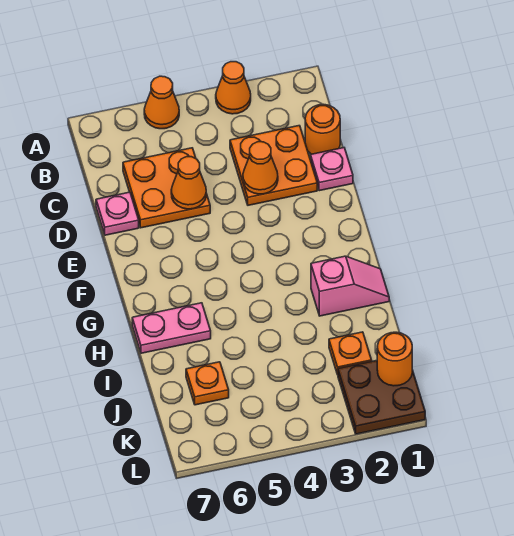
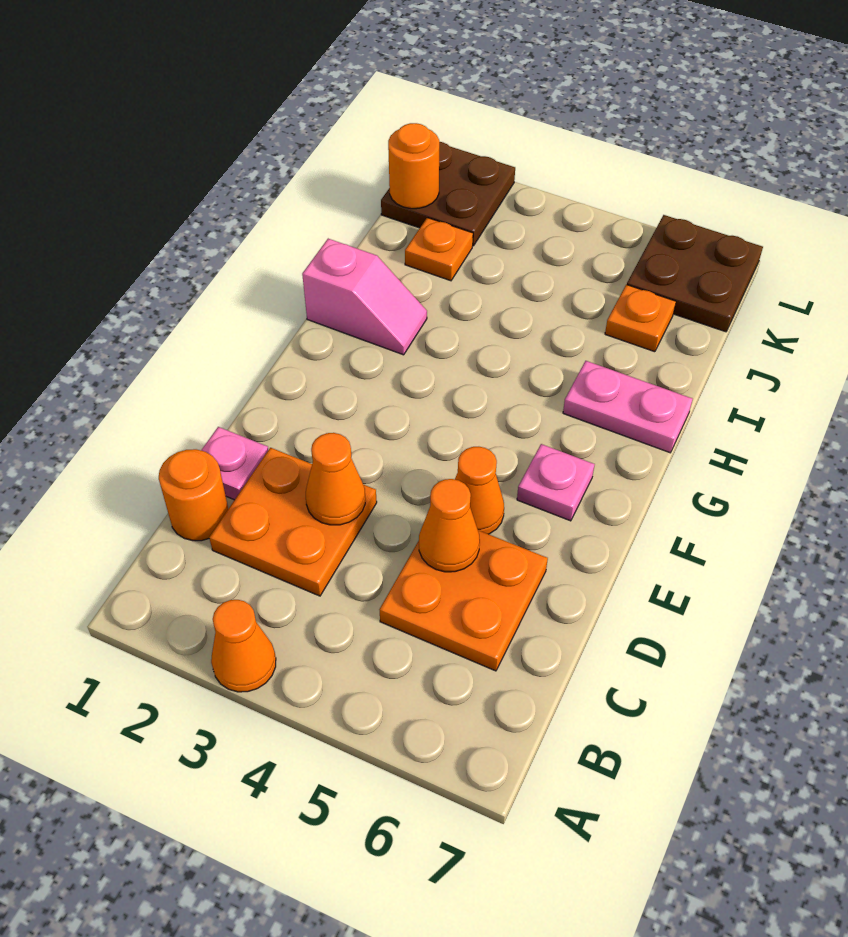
orange 1x1 cone [144,76,179,129] -> orange 1x1 cone moved to [455,447,504,534]
pink 1x1 plate [96,192,139,235] -> pink 1x1 plate moved to [517,444,595,521]
pink 1x2 slope [311,256,389,316] -> pink 1x2 slope turned to [302,239,427,355]
none -> brown 2x2 plate [627,215,763,332]

